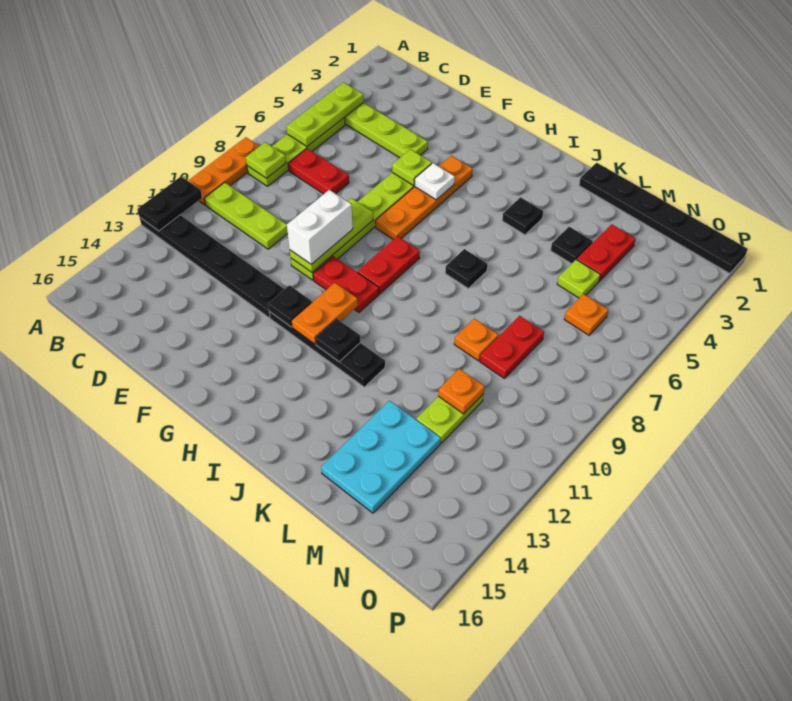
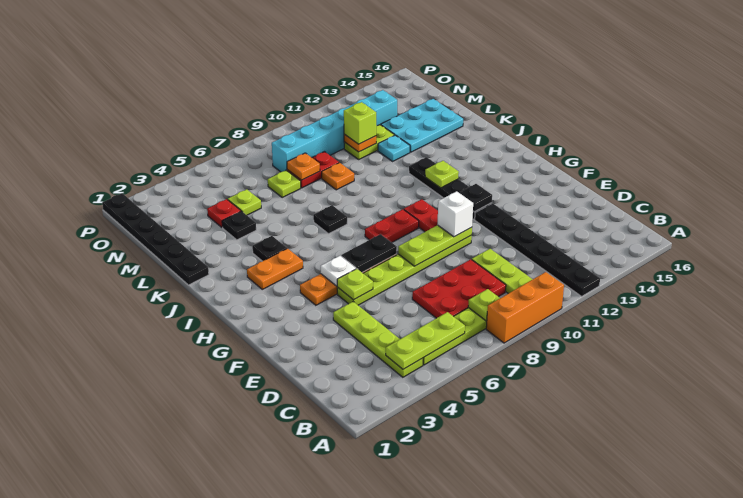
orange 1x3 plate [188,137,259,205] -> orange 1x3 brick [486,272,564,343]
black 1x2 plate [137,177,202,231] -> black 1x2 plate moved to [341,234,397,272]
red 1x2 plate [288,149,349,194] -> red 2x3 plate [412,259,506,318]
white 1x2 brick [287,190,353,264] -> white 1x1 brick [438,191,473,237]
orange 1x2 plate [292,283,358,344] -> orange 1x2 plate moved to [247,248,303,289]
black 1x1 plate [315,319,360,362] -> lime 1x1 plate [425,161,459,188]
none -> cyan 1x1 plate [378,135,410,161]
red 1x2 plate [577,224,636,281] -> red 1x1 plate [207,199,241,227]
none -> lime 1x1 plate [268,170,301,197]
none -> lime 1x1 brick [344,102,376,144]
orange 1x1 plate [564,294,608,335] -> orange 1x1 plate moved to [287,153,320,180]
none -> cyan 1x6 brick [272,90,397,172]

